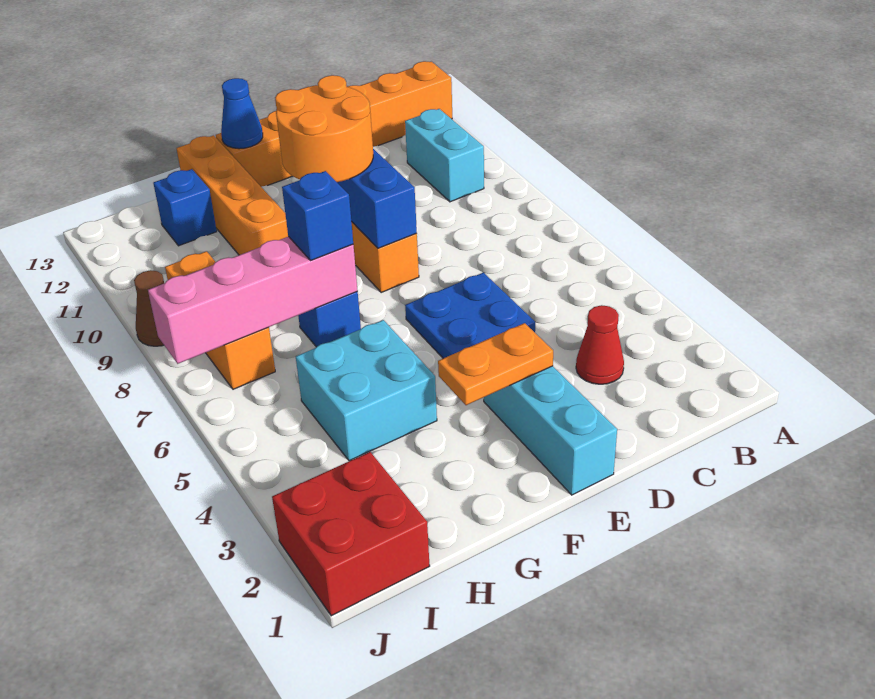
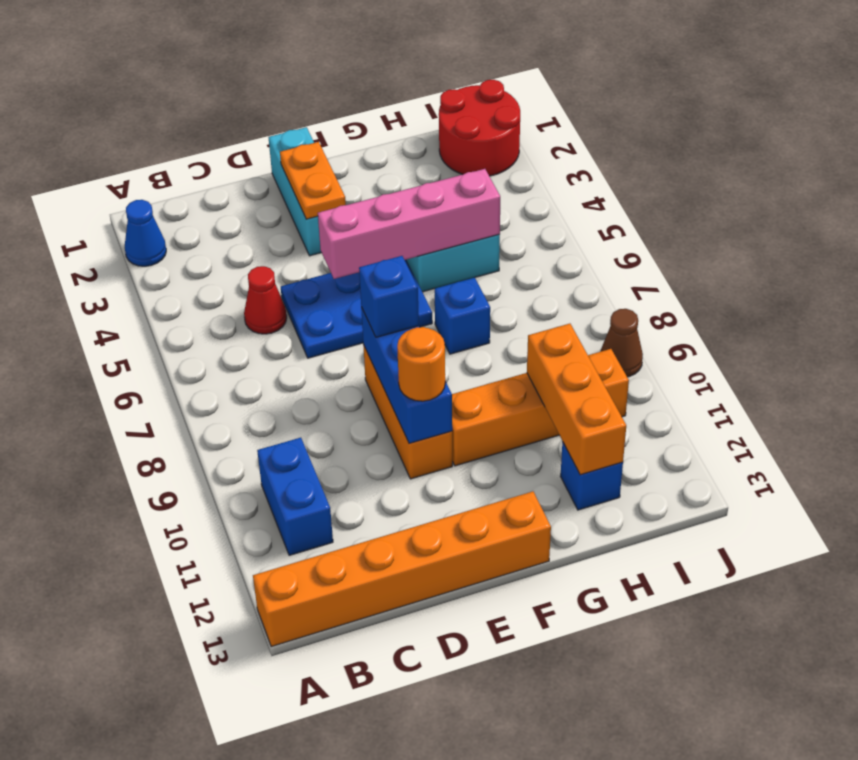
cyan 1x2 brick [405,109,484,202] -> blue 1x2 brick [257,438,333,555]
red 1x1 cone [576,305,624,384] -> red 1x1 cone moved to [244,266,287,334]
blue 2x2 plate [405,273,535,358] -> blue 2x3 plate [281,260,432,358]
orange 1x2 plate [438,323,553,405] -> orange 1x2 plate turned to [280,142,346,219]
orange 2x2 round brick [275,75,373,182] -> orange 1x1 round brick [397,327,445,401]
blue 1x1 cone [221,78,263,149] -> blue 1x1 cone moved to [125,200,166,266]
pink 1x4 brick [148,236,358,364] -> pink 1x4 brick moved to [318,169,500,279]
blue 1x1 brick [282,171,353,261] -> blue 1x1 brick moved to [359,256,419,337]
orange 1x4 brick [177,135,288,255] -> orange 1x4 brick turned to [452,349,629,466]
red 2x2 brick [272,452,430,616] -> red 2x2 round brick [439,80,520,176]
orange 1x3 brick [165,251,275,389] -> orange 1x3 brick moved to [527,324,626,475]

